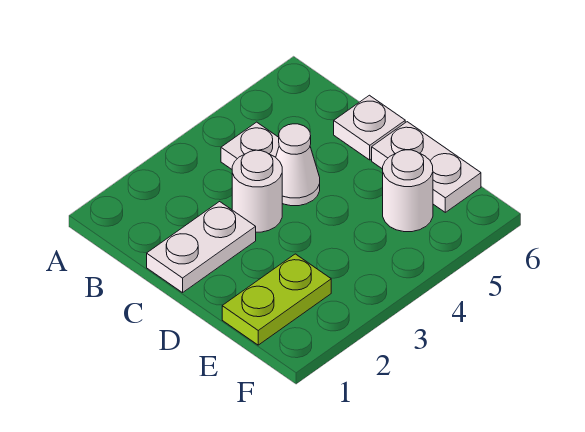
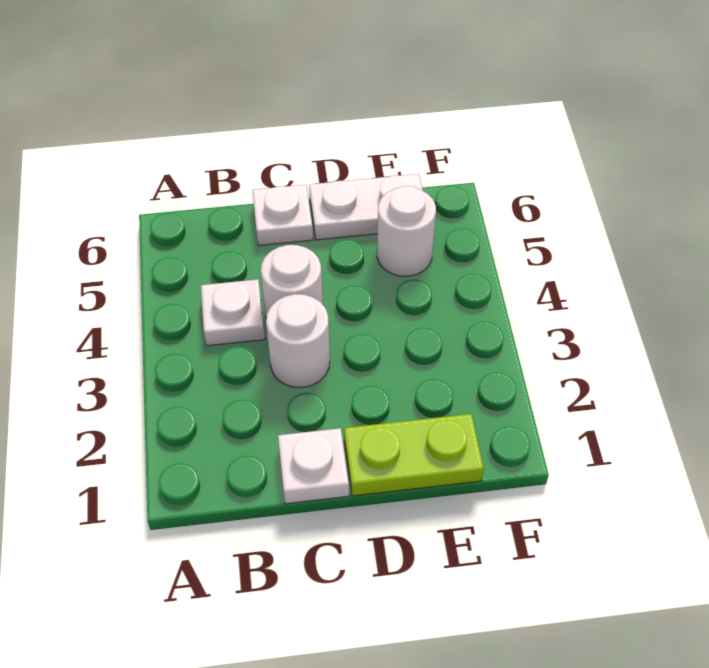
white 1x2 plate [147,202,256,293] -> white 1x1 plate [278,428,349,504]
white 1x1 cone [276,124,320,206] -> white 1x1 round brick [261,245,323,317]
lime 1x2 plate [222,254,331,345] -> lime 1x2 plate turned to [344,414,484,496]

